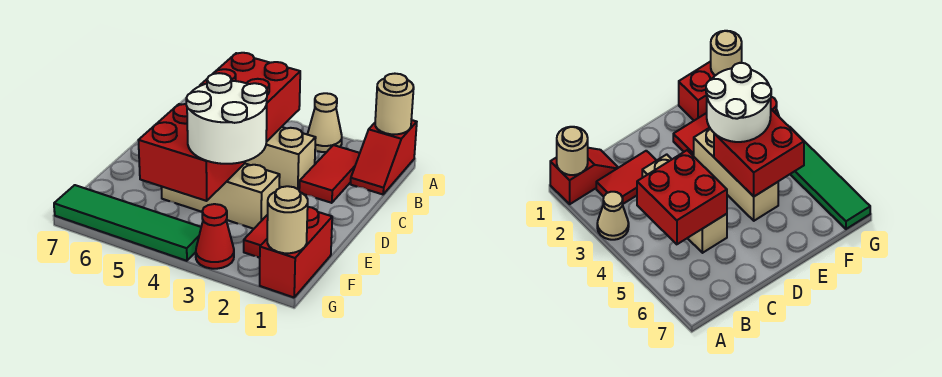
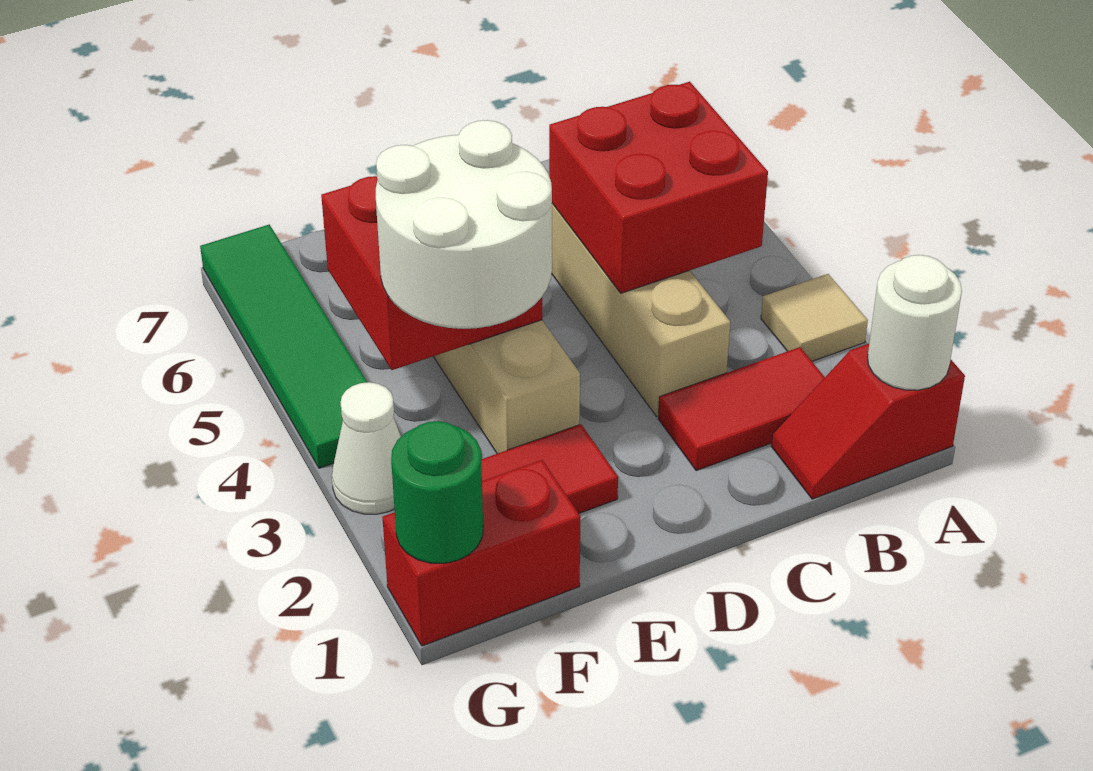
tan 1x1 round brick [375,74,414,134] -> white 1x1 round brick [868,255,962,390]
tan 1x1 cone [307,93,342,152] -> tan 1x1 tile [761,274,868,361]
tan 1x1 round brick [267,186,308,253] -> green 1x1 round brick [391,421,483,563]
red 1x1 cone [196,204,234,269] -> white 1x1 cone [332,382,401,514]

